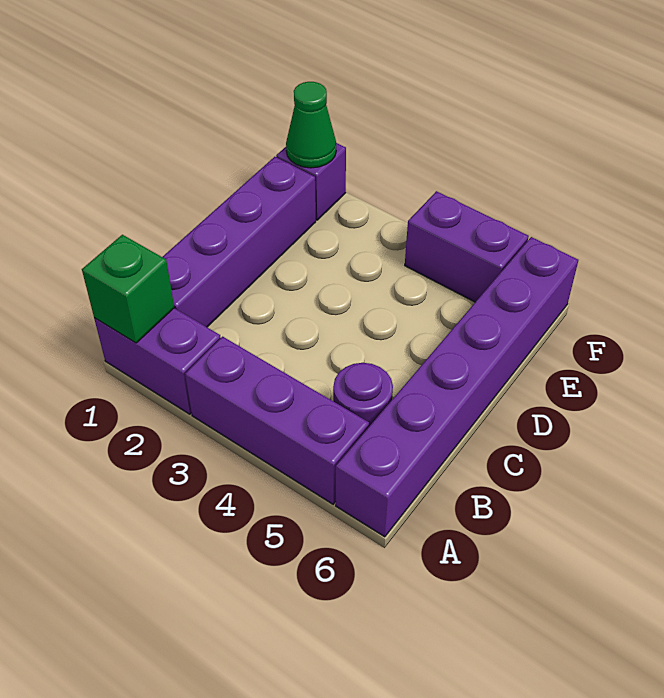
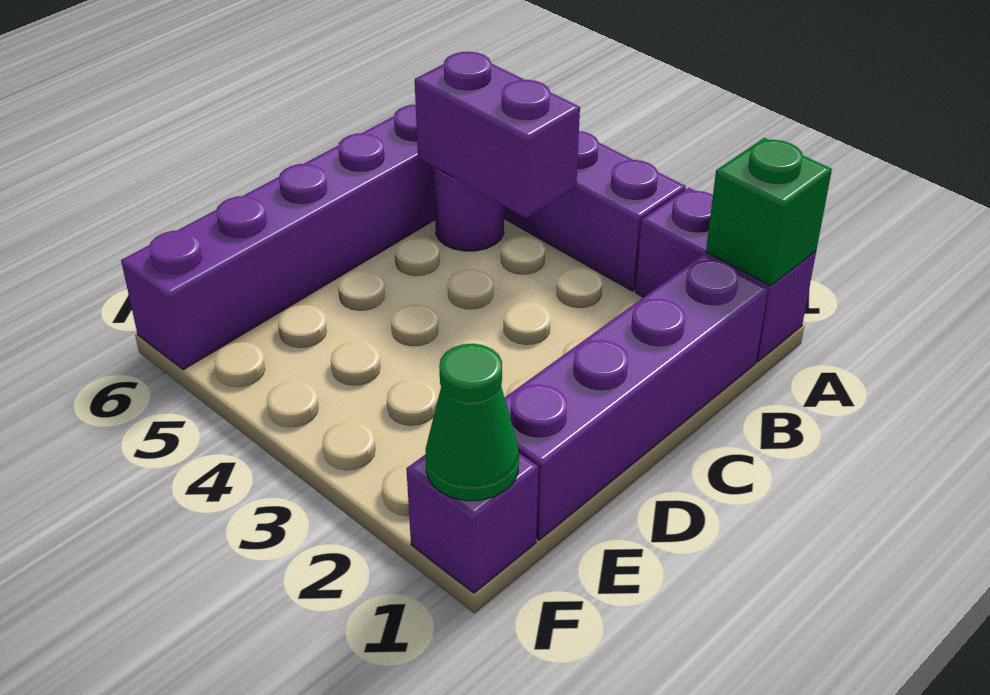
purple 1x2 brick [405,191,529,302] -> purple 1x2 brick moved to [415,52,580,218]

